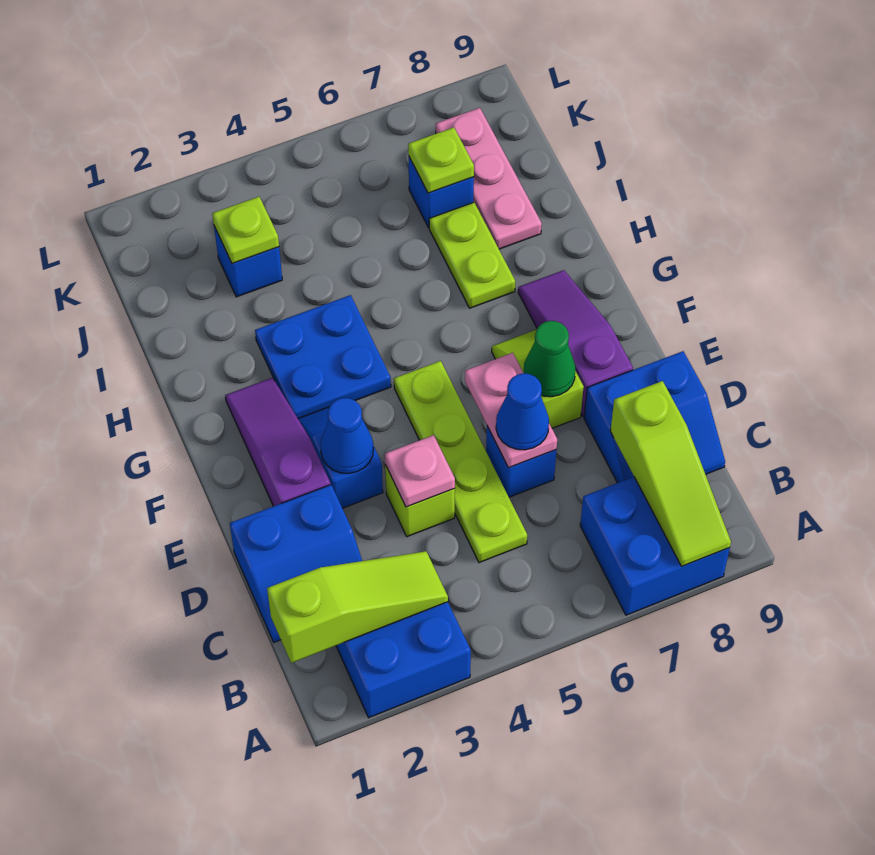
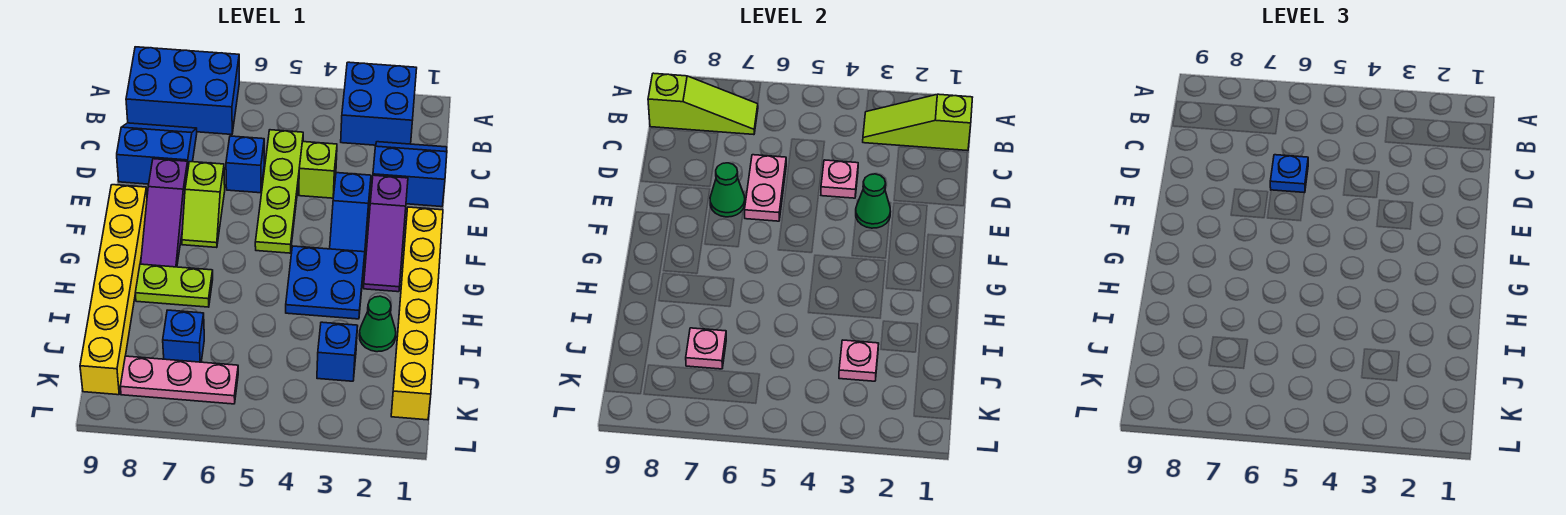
blue 2x2 brick [580,477,730,615] -> blue 2x3 brick [126,47,239,135]
lime 1x3 slope [610,381,731,566] -> lime 1x3 slope turned to [648,73,758,135]
blue 1x1 cone [496,373,549,450] -> blue 1x1 plate [1270,155,1308,193]
blue 1x1 cone [320,398,373,473] -> green 1x1 cone [856,174,891,228]
none -> yellow 1x6 brick [391,207,443,420]
none -> yellow 1x6 brick [80,185,147,395]
lime 1x2 plate [429,202,515,308] -> lime 1x2 plate turned to [135,264,213,307]
none -> green 1x1 cone [359,296,396,352]
pink 1x3 plate [436,108,542,249] -> pink 1x3 plate turned to [120,356,238,404]
lime 1x1 plate [212,197,279,264] -> pink 1x1 plate [839,340,879,381]
lime 1x1 plate [408,127,474,193] -> pink 1x1 plate [686,328,726,369]

